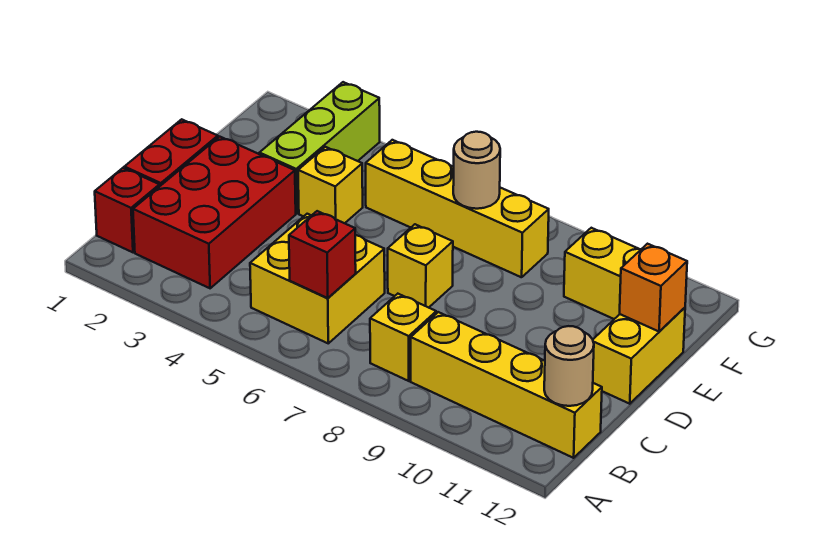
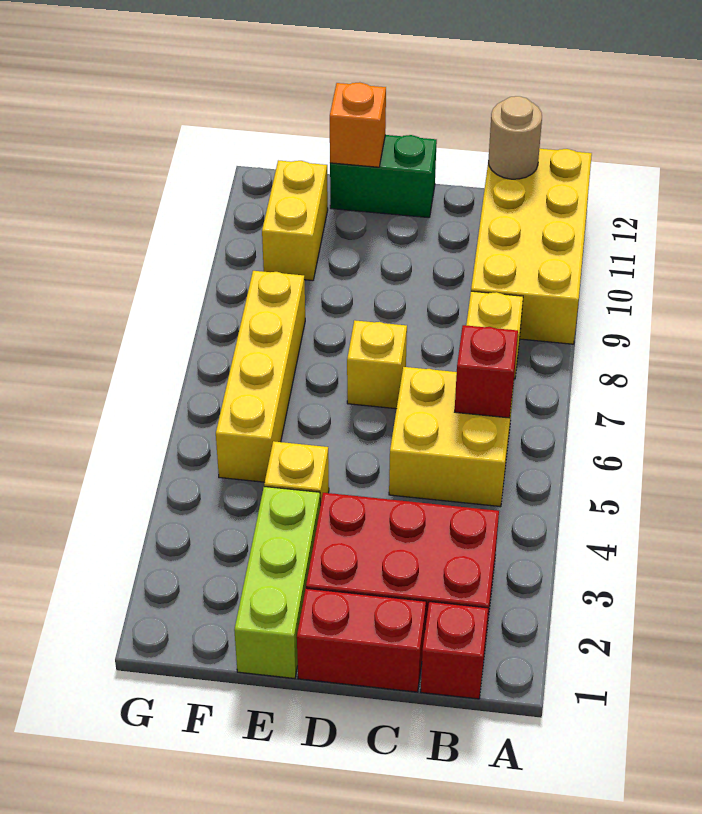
yellow 1x4 brick [411,312,602,458] -> yellow 2x4 brick [471,148,592,344]
yellow 1x2 brick [593,308,685,404] -> green 1x2 brick [330,135,437,218]
lime 1x3 brick [259,82,380,213] -> lime 1x3 brick turned to [234,487,320,679]
tan 1x1 round brick [453,132,500,209] -> none

